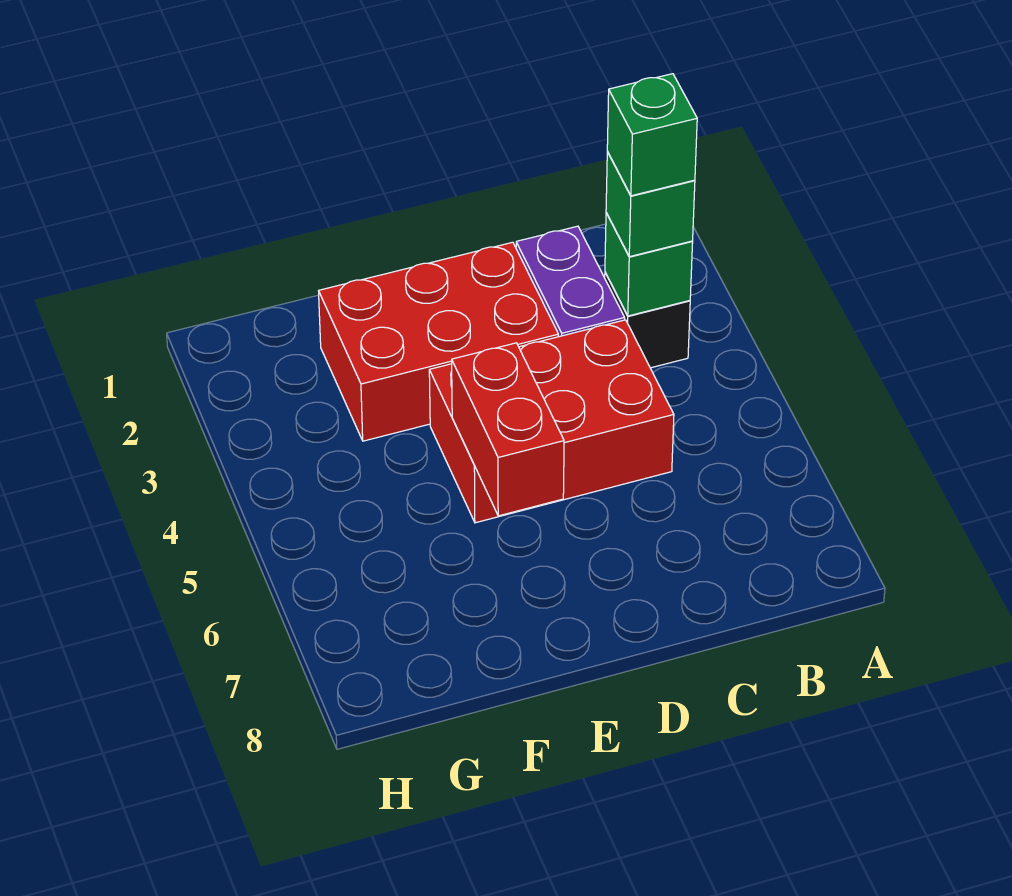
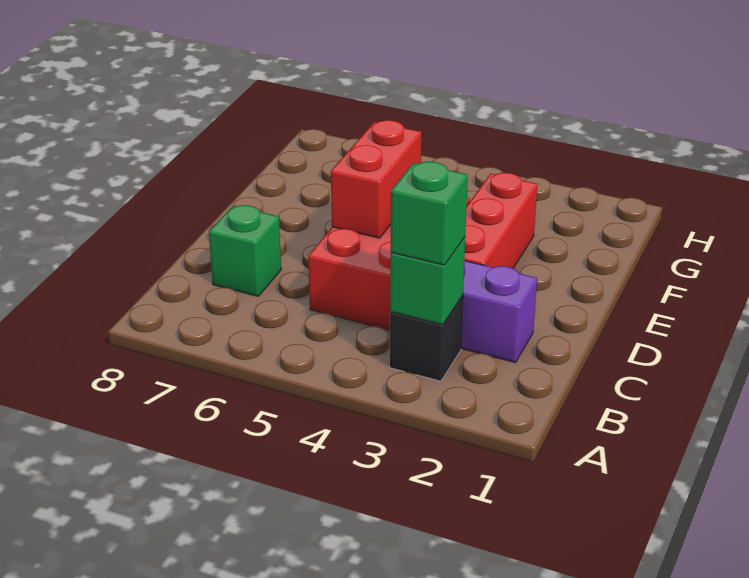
green 1x1 brick [607,74,697,196] -> green 1x1 brick moved to [209,205,281,296]
red 2x3 brick [319,242,558,441] -> red 1x3 brick [464,173,537,268]
red 1x2 brick [452,343,564,516] -> red 1x2 brick turned to [331,120,421,238]

